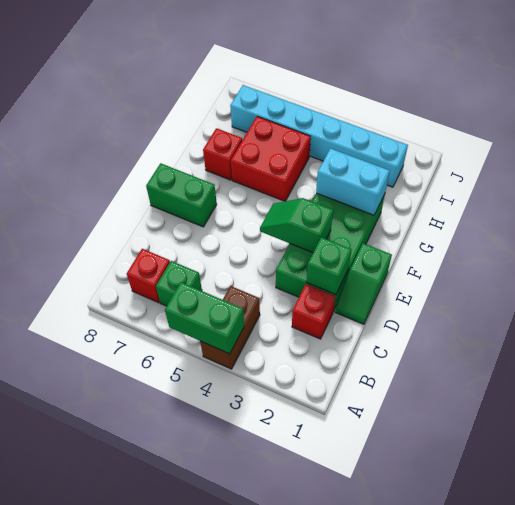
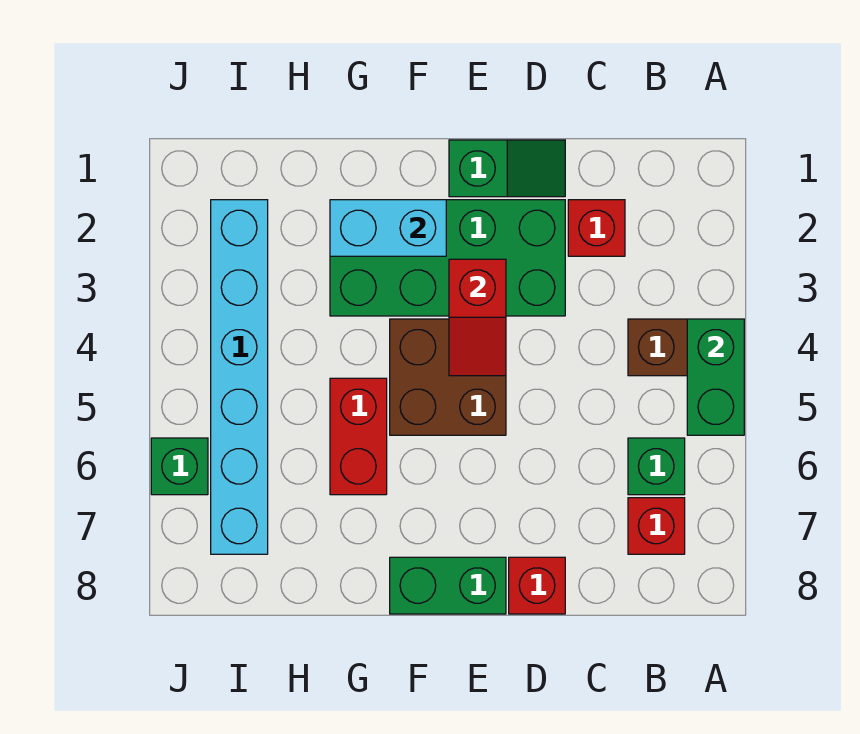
green 1x1 brick [307,237,352,295] -> green 1x1 brick moved to [151,438,208,495]
green 1x2 slope [260,198,333,253] -> red 1x2 slope [449,259,506,376]
none -> brown 2x2 brick [390,319,506,435]
green 1x2 brick [146,163,217,227] -> green 1x2 brick turned to [390,557,506,614]
cyan 1x2 brick [316,148,390,215] -> cyan 1x2 brick turned to [330,200,446,256]
red 2x2 brick [231,116,311,201] -> red 1x2 brick [330,378,387,495]
red 1x1 brick [203,128,242,180] -> red 1x1 brick moved to [509,557,565,614]

